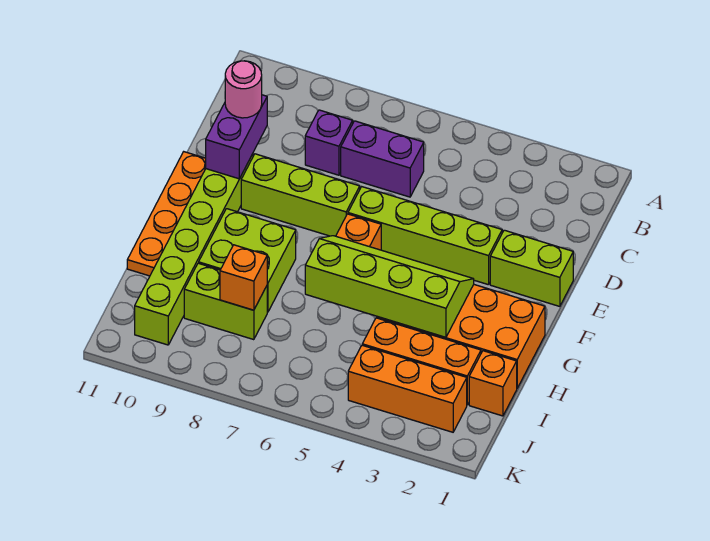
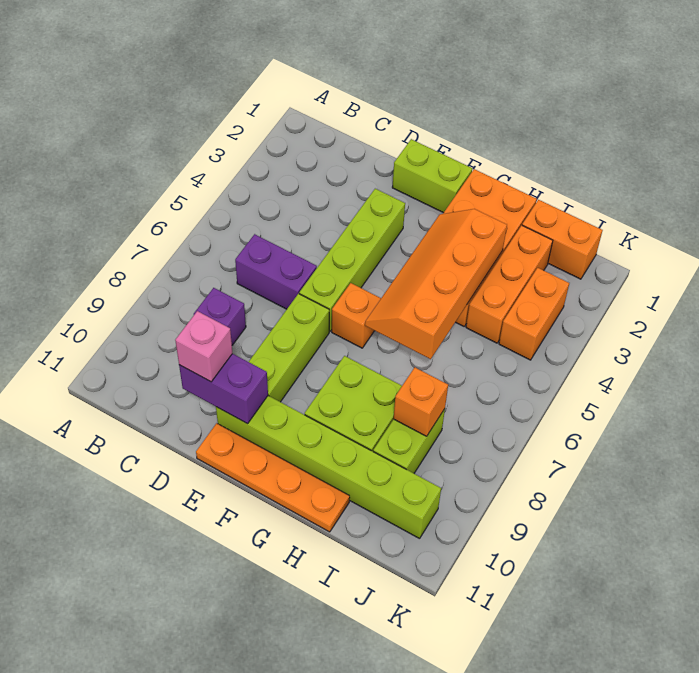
purple 1x2 brick [341,121,424,197] -> purple 1x2 brick turned to [235,234,317,309]
pink 1x1 round brick [225,61,262,118] -> pink 1x1 brick [175,311,233,382]
lime 1x2 brick [490,230,573,306] -> lime 1x2 brick turned to [392,139,472,213]
lime 2x4 slope [305,236,474,337] -> orange 2x4 slope [365,209,507,359]
orange 1x1 brick [469,351,517,416] -> orange 1x2 brick [522,200,603,279]
orange 1x3 brick [348,345,467,432] -> orange 1x2 brick [499,268,569,360]

